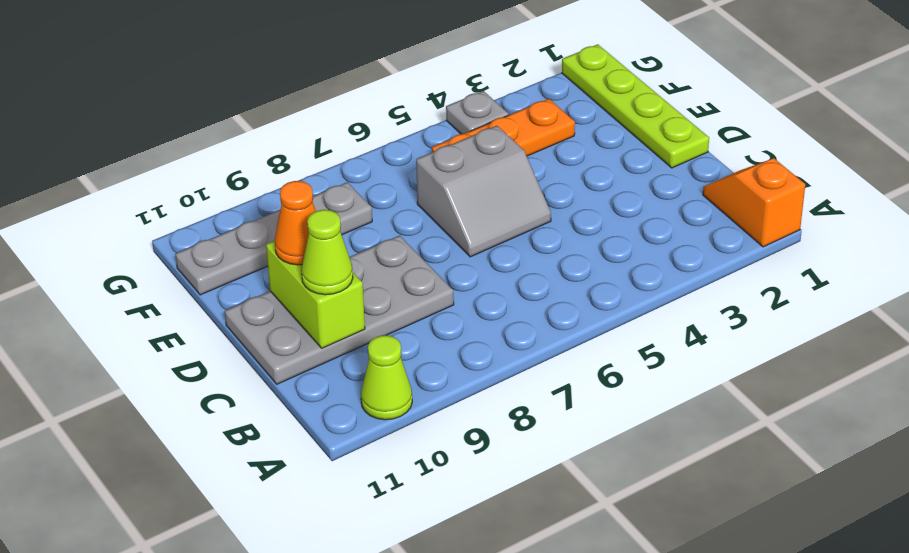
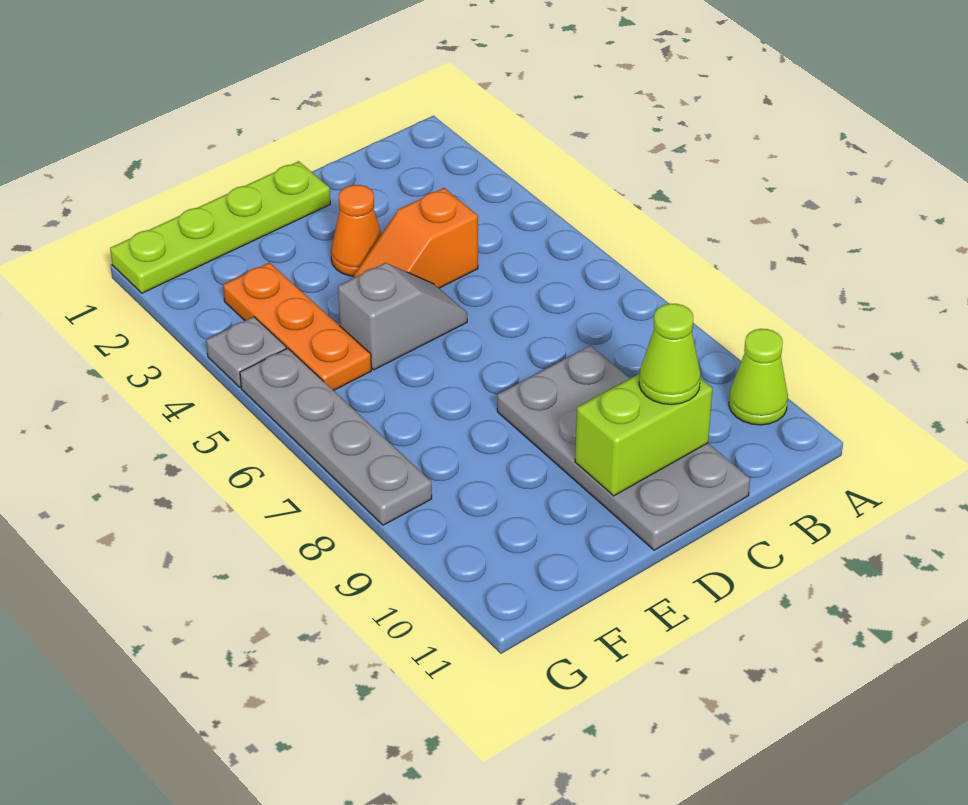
orange 1x2 slope [703,159,805,247] -> orange 1x2 slope moved to [354,188,478,288]
grey 2x2 slope [416,126,551,257] -> grey 1x2 slope [338,263,467,370]
orange 1x1 cone [275,181,316,265] -> orange 1x1 cone moved to [331,185,382,276]
grey 1x4 plate [175,182,372,295] -> grey 1x4 plate moved to [240,348,432,525]

